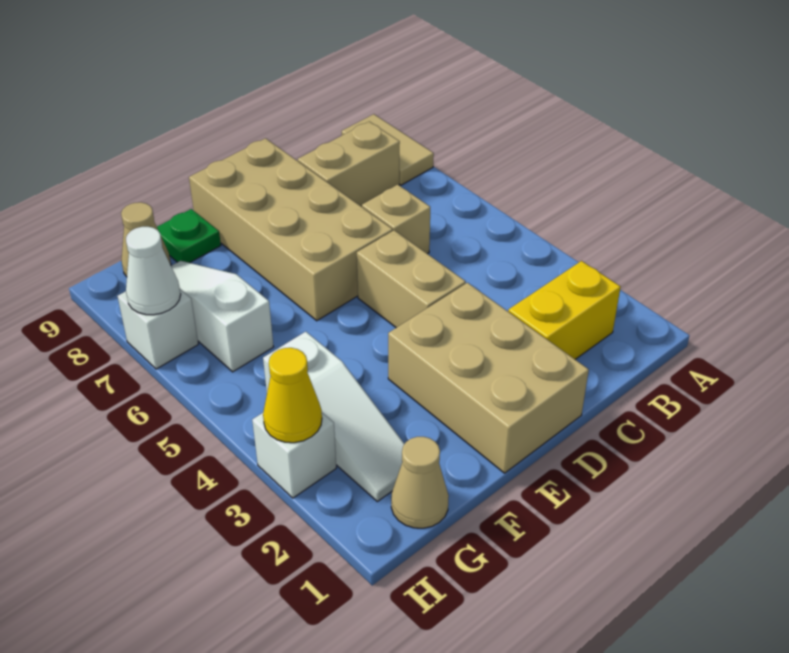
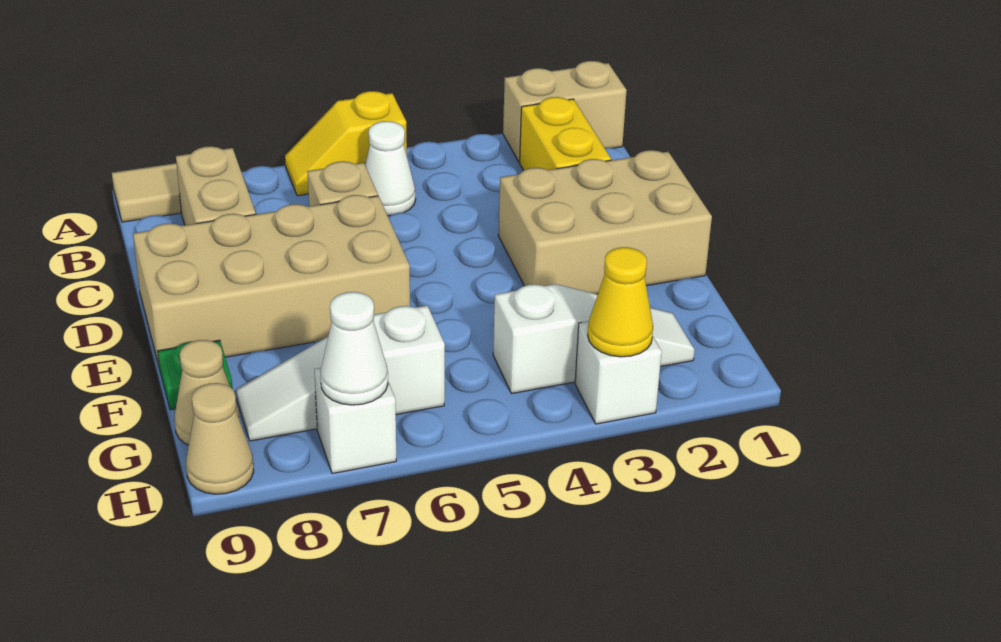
none -> yellow 1x2 slope [285,91,407,196]
none -> white 1x1 cone [365,121,416,216]
tan 1x2 brick [357,230,466,328] -> tan 1x2 brick moved to [503,61,627,162]
tan 1x1 cone [391,437,449,528] -> tan 1x1 cone moved to [186,383,254,494]

